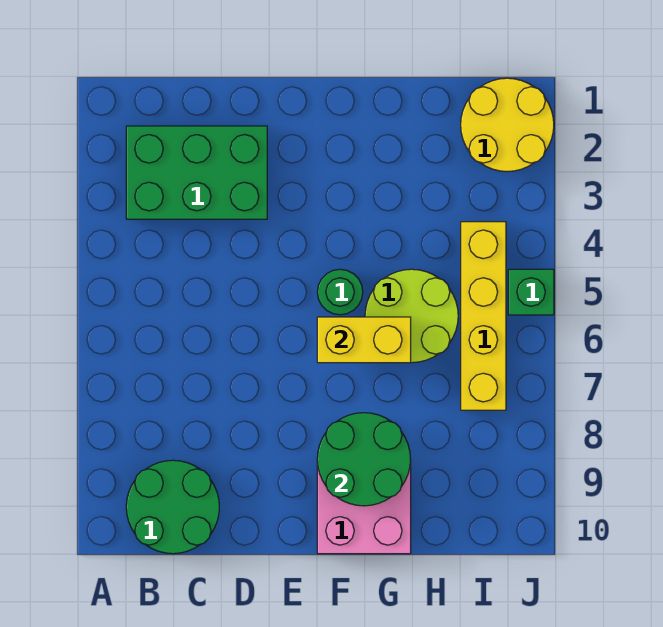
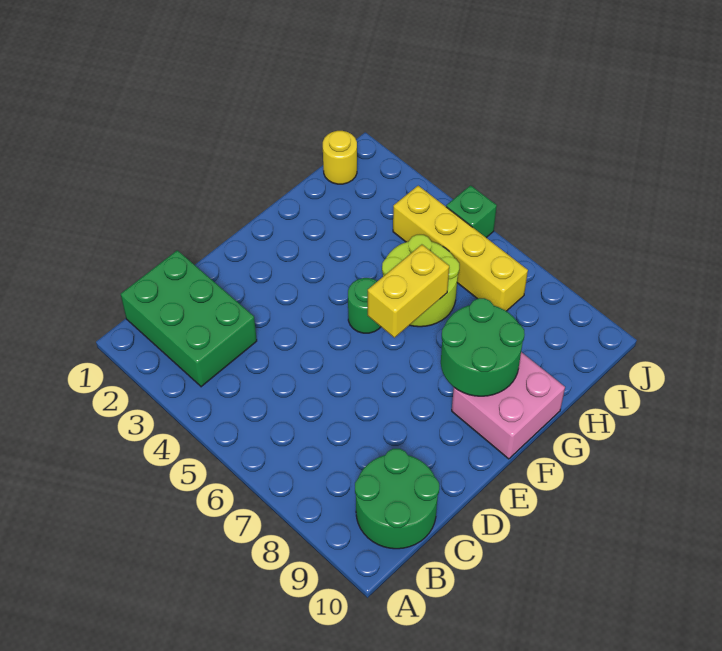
green 2x3 brick [126,126,267,219] -> green 2x3 brick turned to [121,250,257,387]
yellow 2x2 round brick [461,78,554,172] -> yellow 1x1 round brick [323,131,357,184]

